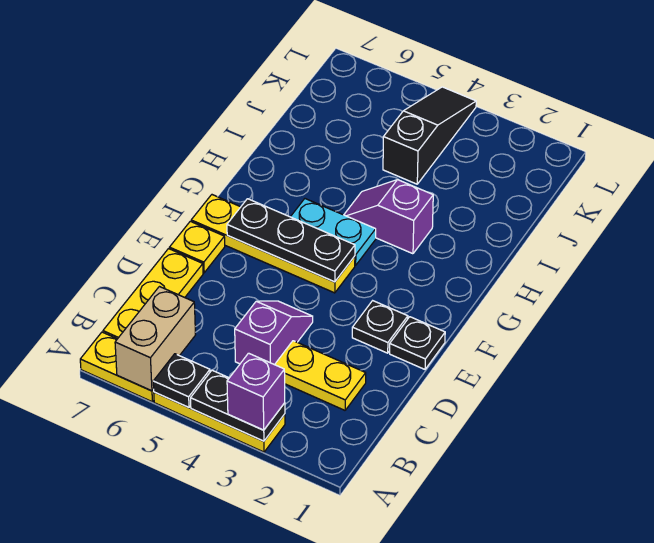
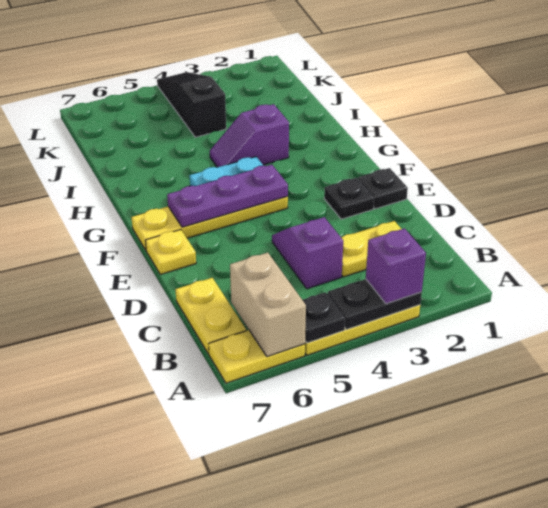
yellow 1x3 plate [103,249,203,339] -> yellow 1x2 plate [175,278,246,354]
black 1x3 plate [227,199,355,282] -> purple 1x3 plate [167,164,288,227]

